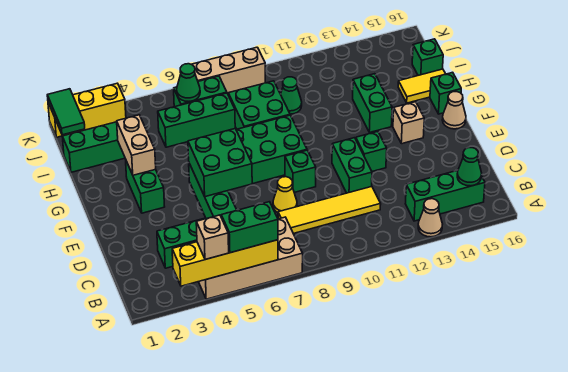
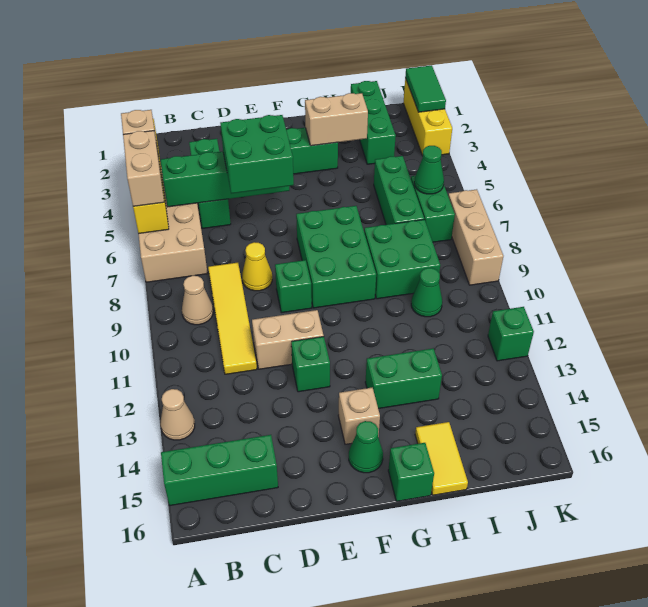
green 1x2 brick [221,202,278,253] -> tan 1x2 brick [123,131,164,206]
green 1x3 brick [405,170,485,221] -> green 1x3 brick turned to [161,435,278,506]
green 1x1 cone [457,148,482,186] -> green 1x1 cone moved to [349,421,383,473]
green 1x2 brick [332,138,372,193] -> tan 1x2 brick [252,310,324,369]
tan 1x1 cone [442,92,466,129] -> tan 1x1 cone moved to [182,276,213,325]
green 1x1 brick [412,39,443,75] -> green 1x1 brick moved to [488,307,534,361]
green 1x2 tile [47,89,85,135] -> green 1x2 tile turned to [405,65,446,112]

